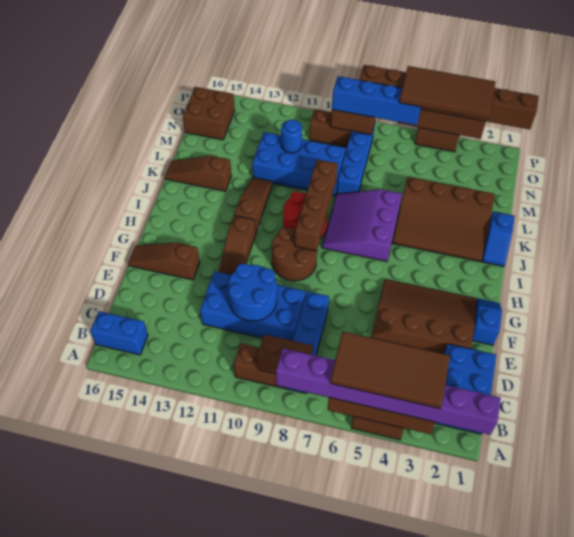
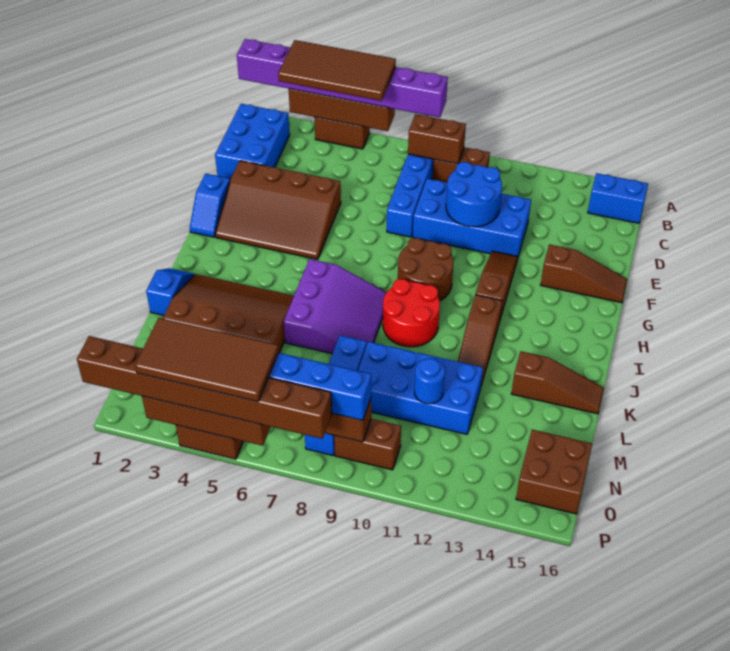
brown 1x4 brick [295,159,338,251] -> none

